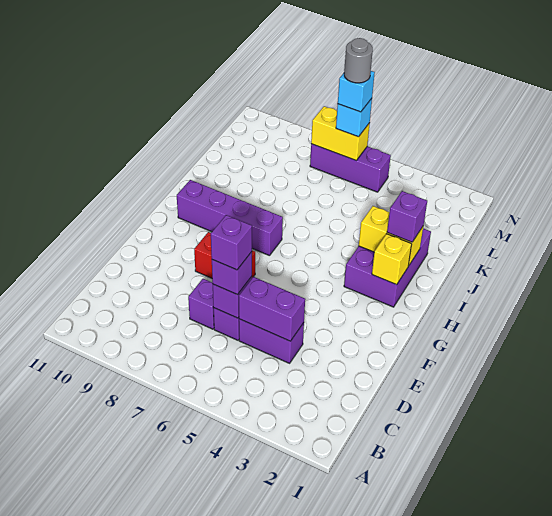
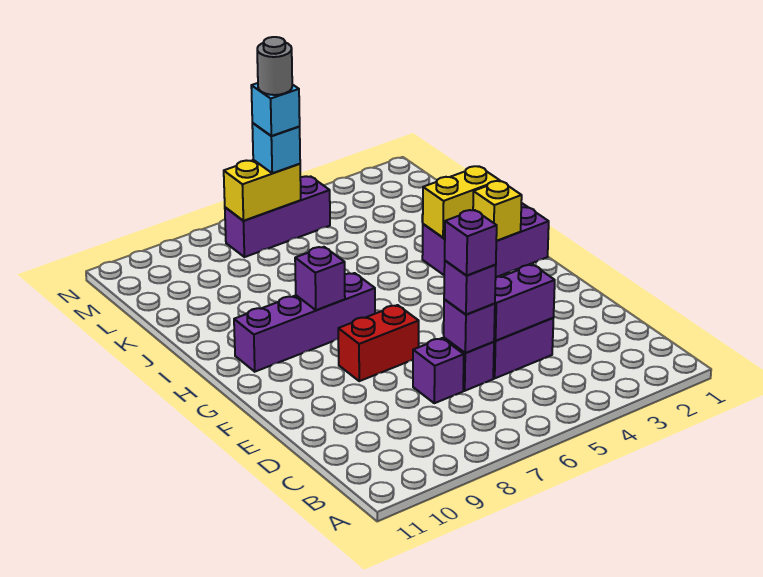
purple 2x3 brick [344,229,431,307] -> purple 2x3 brick turned to [422,203,549,277]
purple 1x1 brick [387,191,427,242] -> purple 1x1 brick moved to [295,247,345,310]

